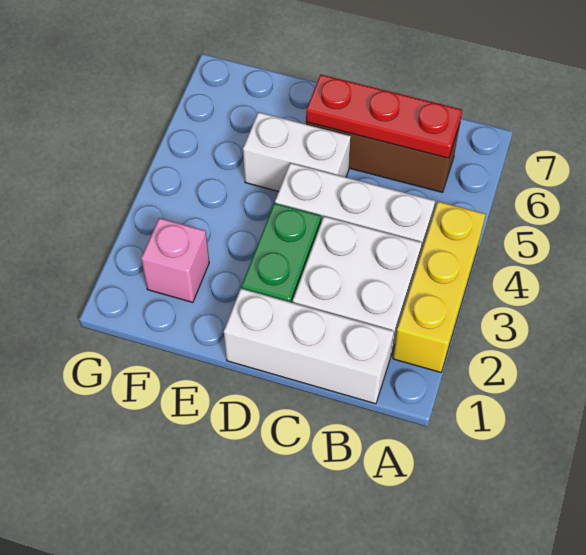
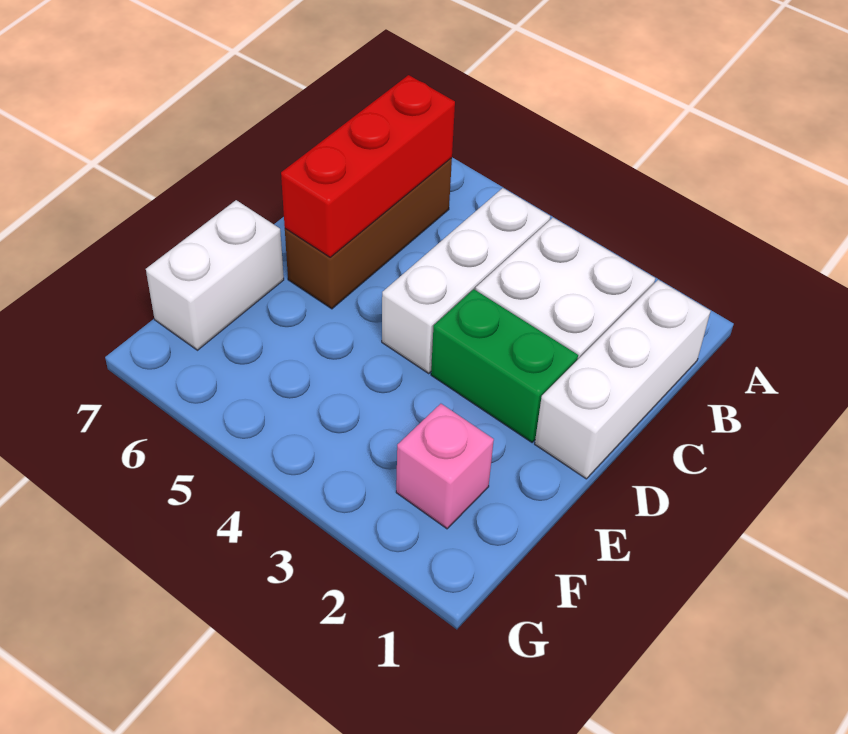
yellow 1x3 brick [393,201,486,372] -> none
red 1x3 plate [306,74,462,158] -> red 1x3 brick [281,75,455,257]
white 1x2 brick [243,112,351,192] -> white 1x2 brick moved to [146,200,284,350]

